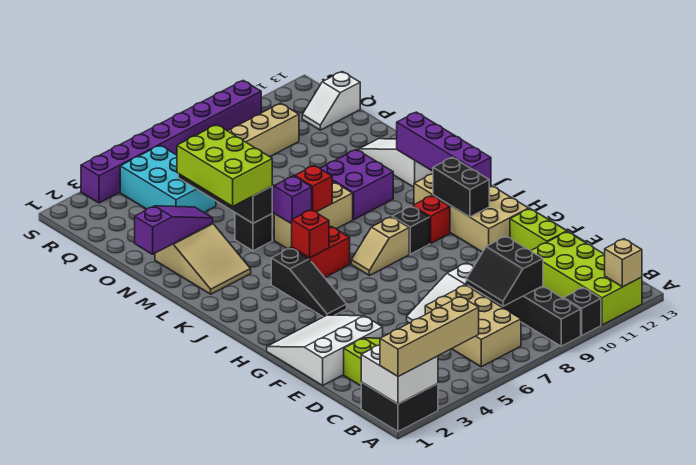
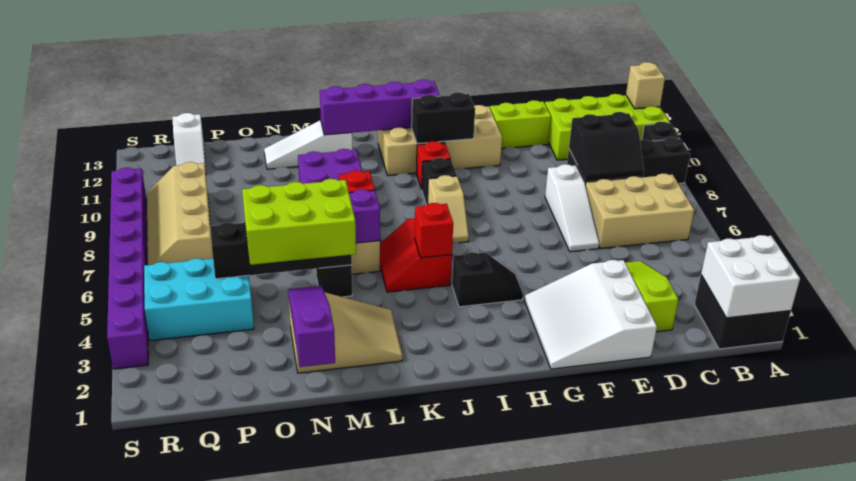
tan 1x4 brick [380,296,479,377] -> none
black 1x3 slope [271,248,347,317] -> black 1x2 slope [452,252,523,307]

